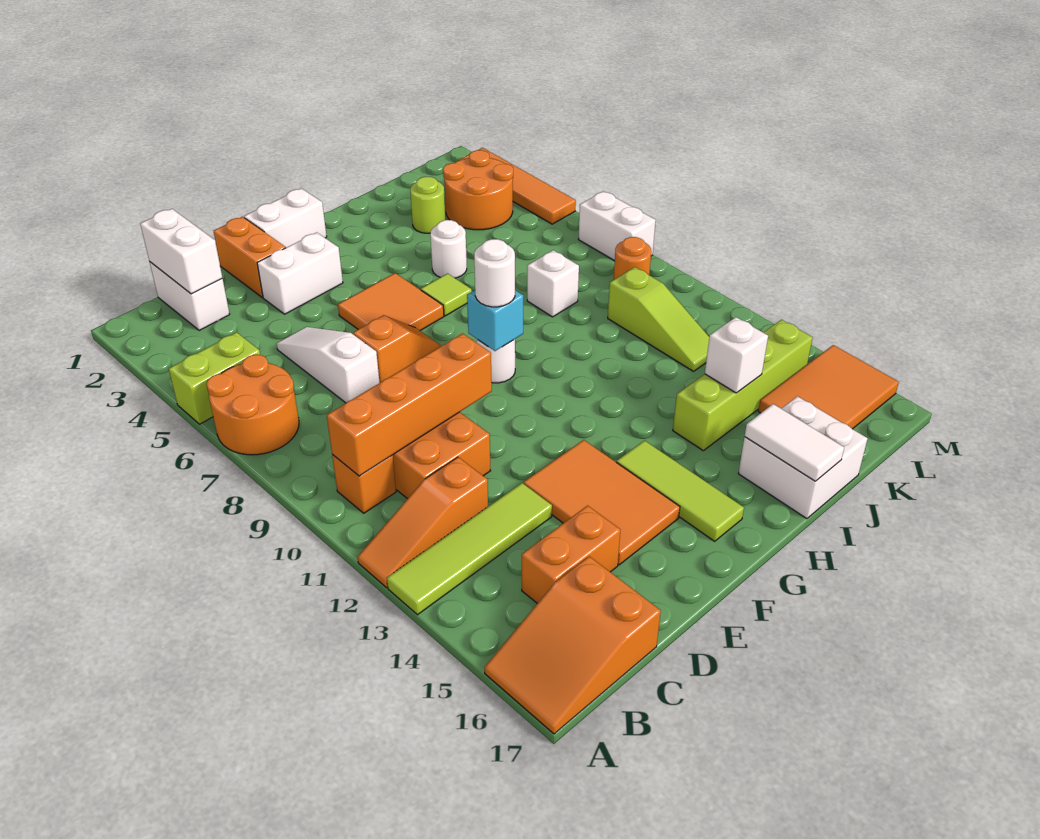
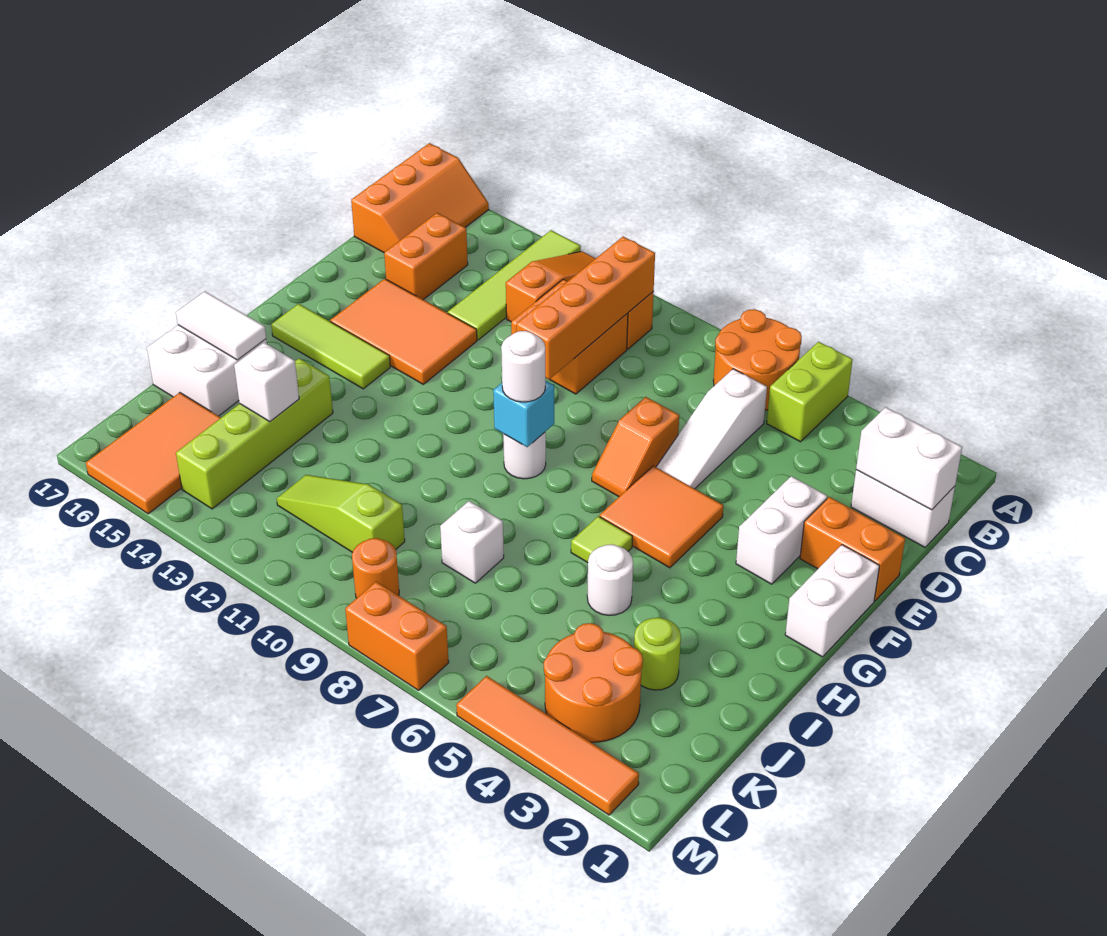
orange 2x3 slope [484,556,661,734] -> orange 2x3 slope turned to [351,143,489,252]
white 1x3 slope [277,327,380,403] -> white 1x3 slope turned to [656,369,767,489]
white 1x2 brick [578,191,656,261] -> orange 1x2 brick [345,582,449,690]

